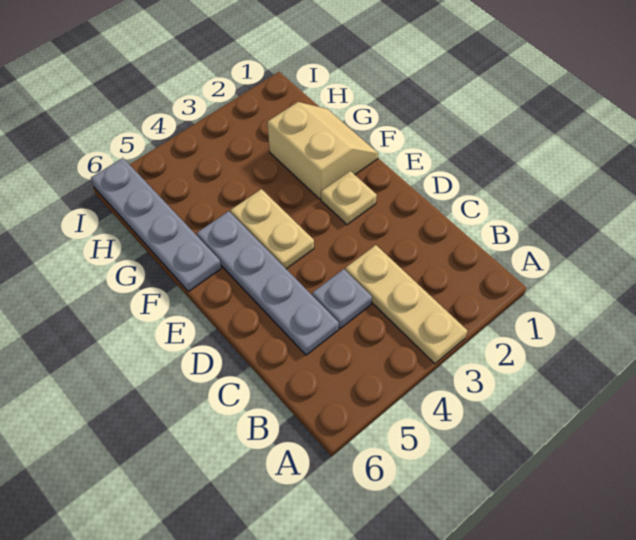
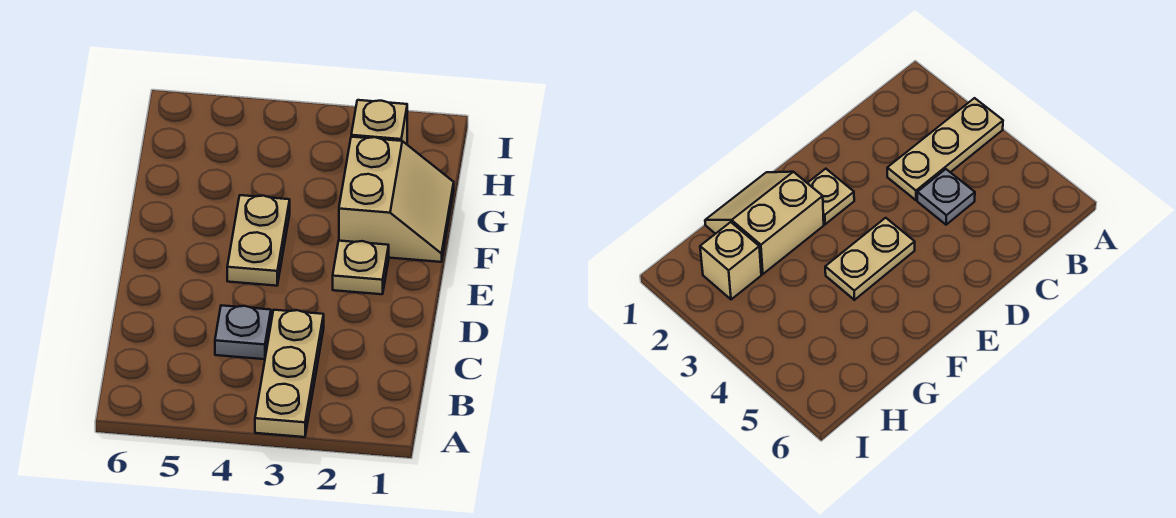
grey 1x4 plate [197,211,339,355] -> none
grey 1x4 plate [91,158,221,292] -> none
none -> tan 1x1 brick [351,100,407,144]

